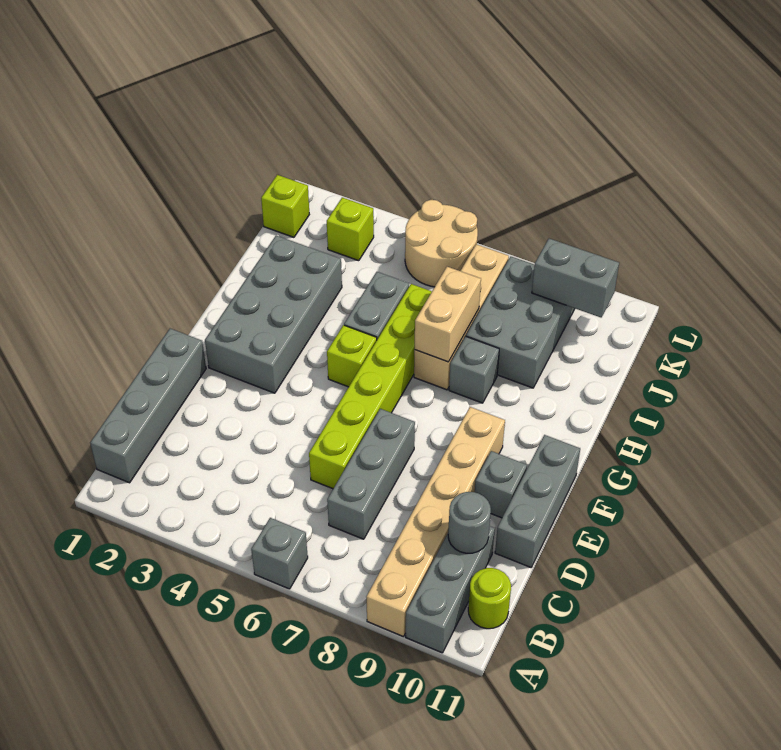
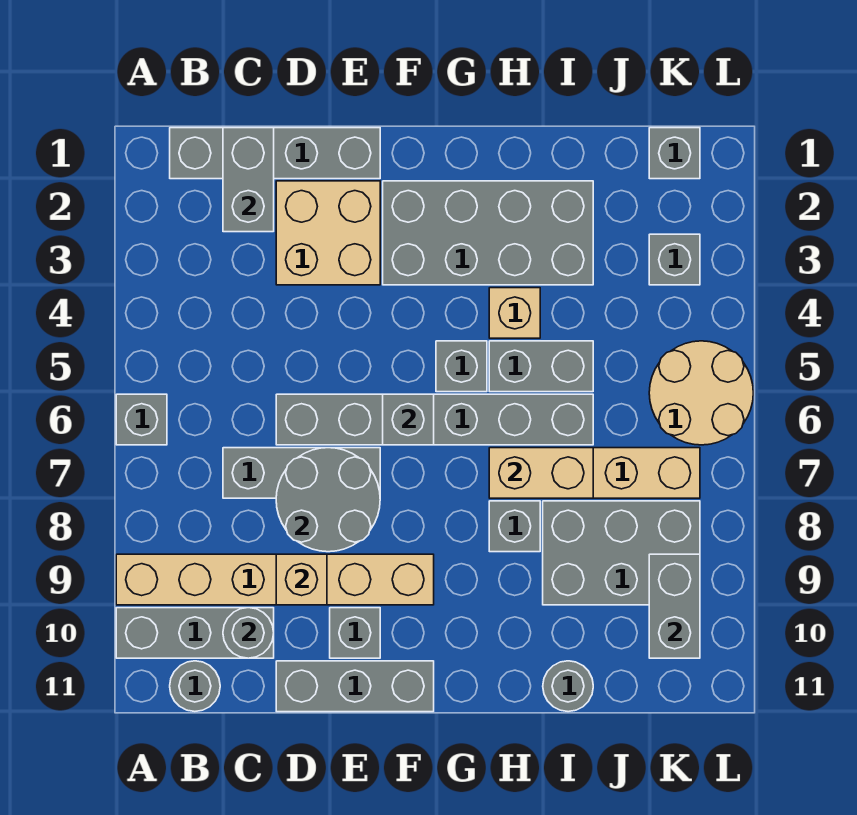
lime 1x1 round brick [468,568,511,629] -> grey 1x1 round brick [170,661,220,712]
none -> grey 1x2 brick [223,128,274,232]
none -> tan 2x2 brick [276,181,380,285]
lime 1x6 brick [309,284,432,489] -> grey 1x6 brick [276,394,593,445]
none -> grey 2x2 round brick [276,448,380,552]
none -> tan 1x1 brick [276,554,327,605]
none -> grey 1x1 brick [383,394,434,445]
lime 1x1 brick [327,325,377,387] -> grey 1x1 brick [436,341,487,392]
none -> tan 1x1 brick [489,288,540,338]
none -> grey 1x1 round brick [543,661,593,712]
lime 1x1 brick [261,175,309,237] -> grey 1x1 brick [649,128,700,179]
lime 1x1 brick [327,198,374,261] -> grey 1x1 brick [649,234,700,285]

